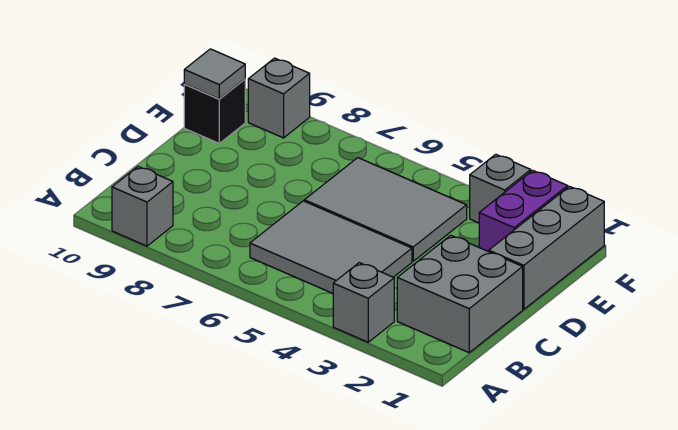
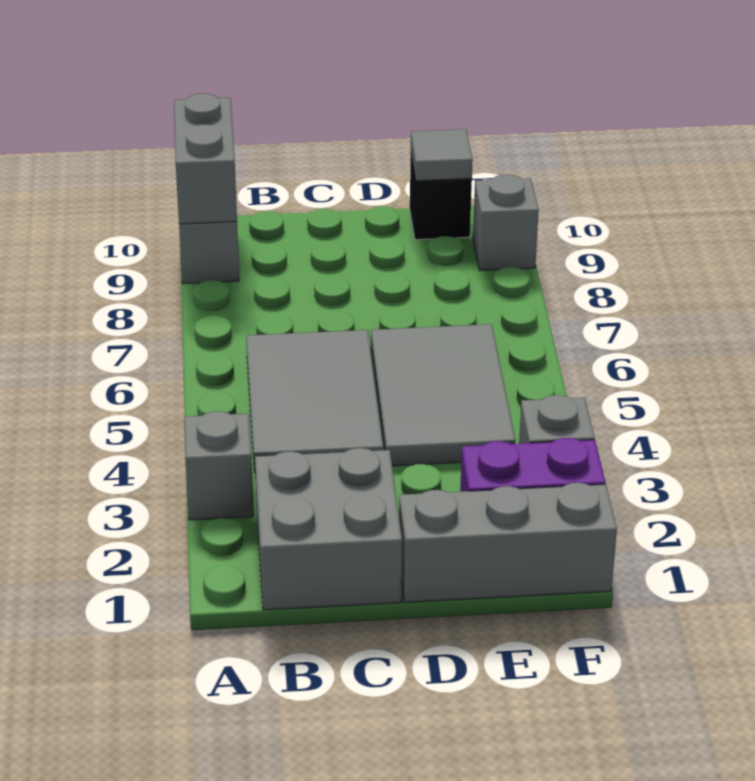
none -> grey 1x2 brick [174,93,237,224]

